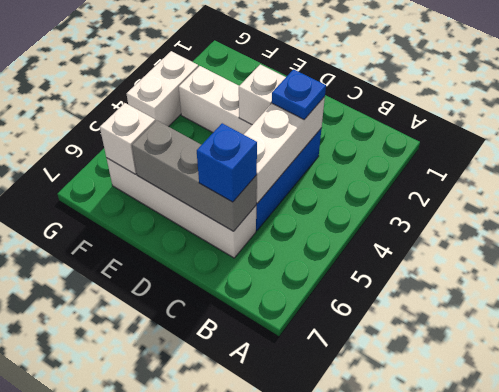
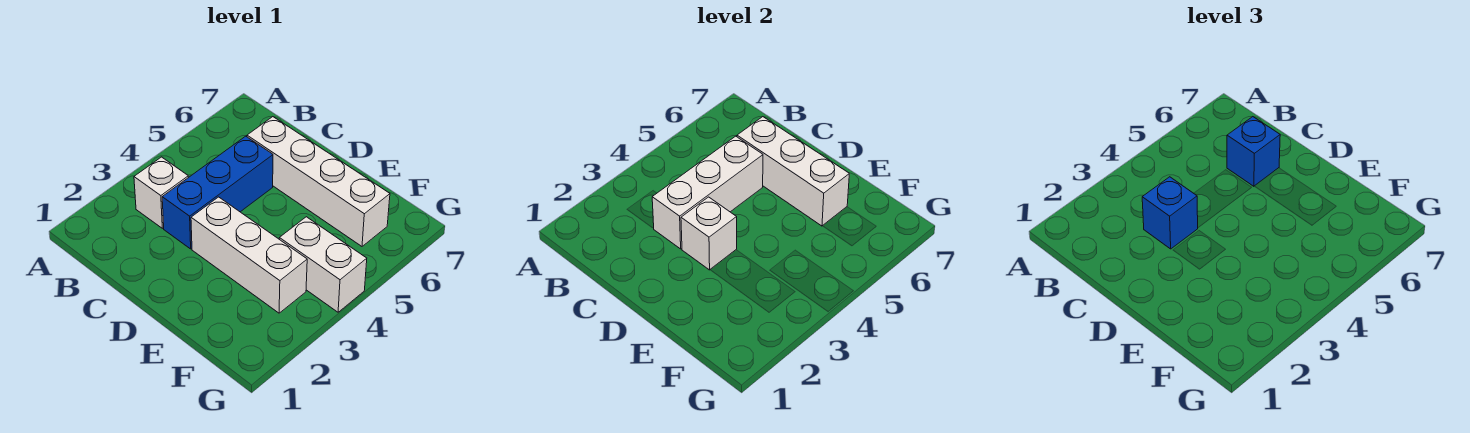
blue 1x1 plate [272,69,326,119] -> blue 1x1 brick [1142,177,1198,249]
grey 1x3 brick [132,120,257,231] -> white 1x3 brick [737,117,849,226]
white 1x1 brick [100,103,155,174] -> white 1x1 brick moved to [134,157,188,228]
white 1x2 brick [127,51,198,127] -> white 1x2 brick turned to [279,217,367,312]

